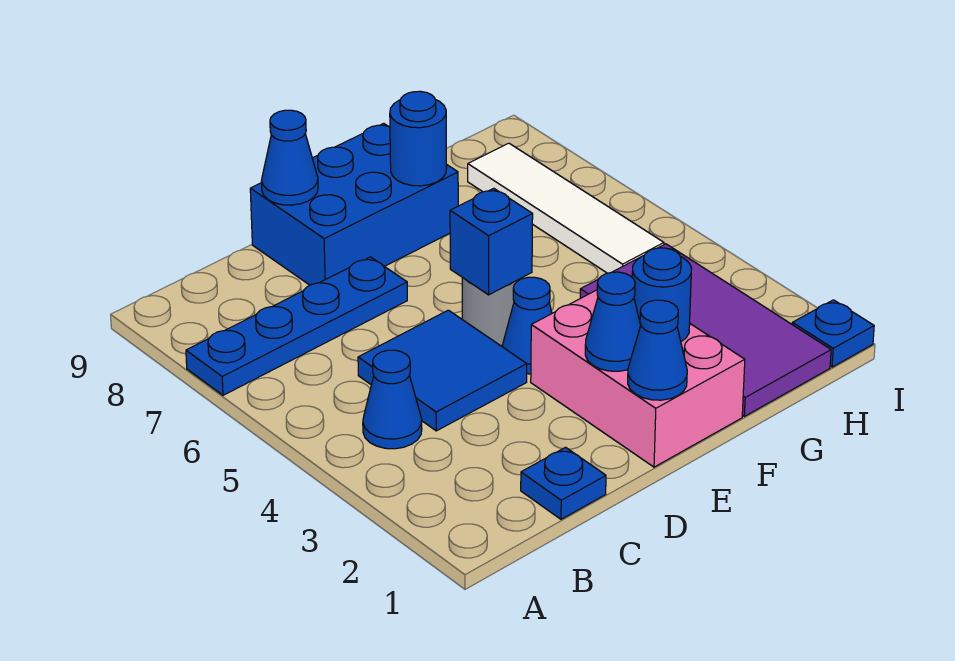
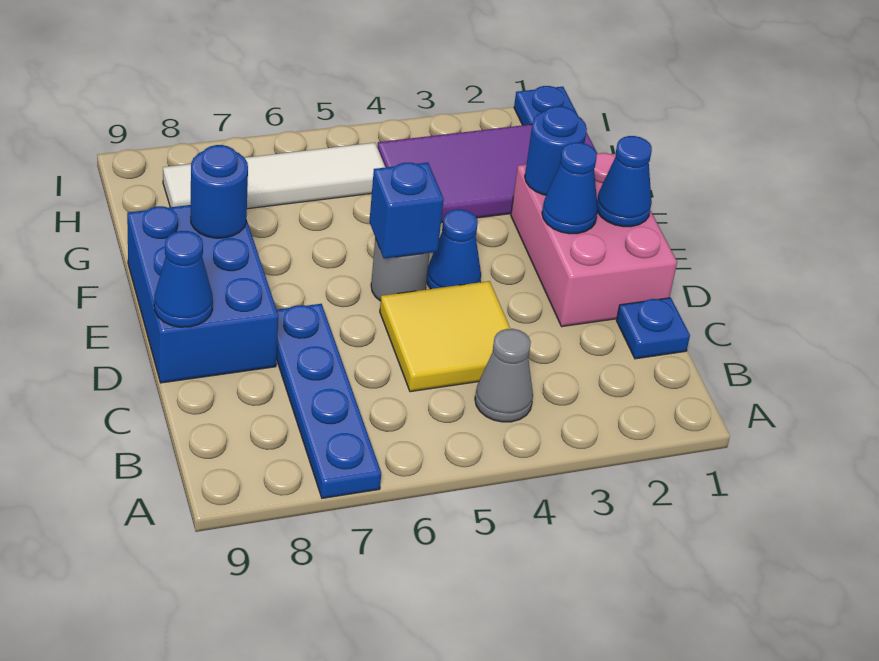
blue 1x1 cone [363,350,422,449] -> grey 1x1 cone [475,329,533,422]
blue 2x2 tile [358,310,527,431] -> yellow 2x2 tile [380,281,510,392]
pink 2x3 brick [531,290,745,467] -> pink 2x3 brick turned to [511,153,677,327]

